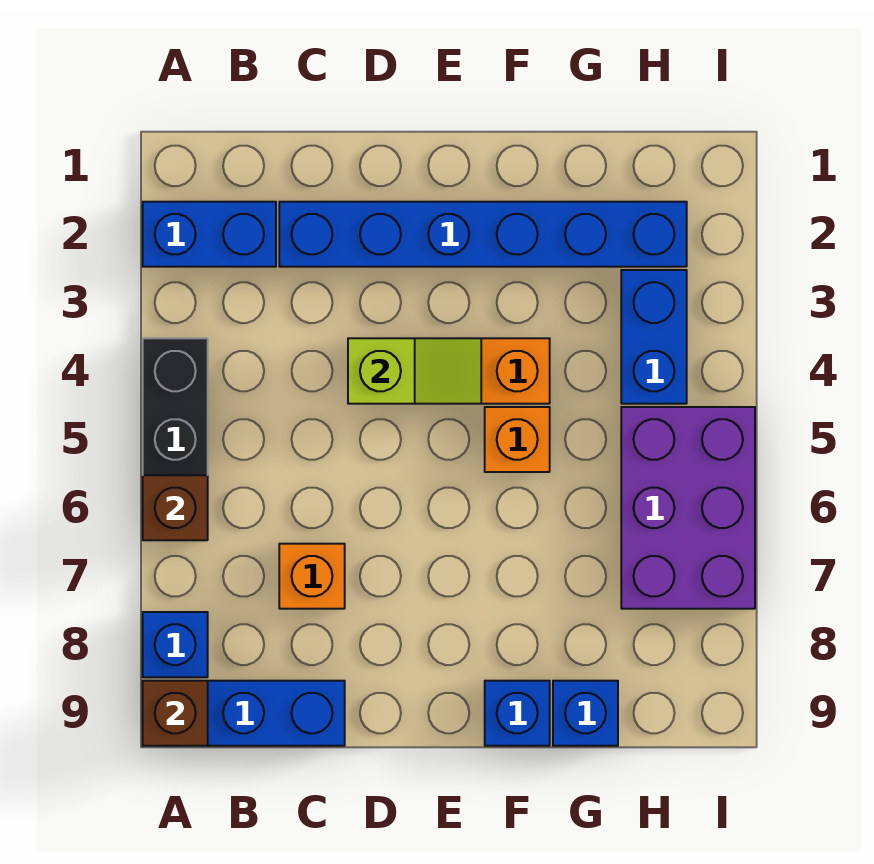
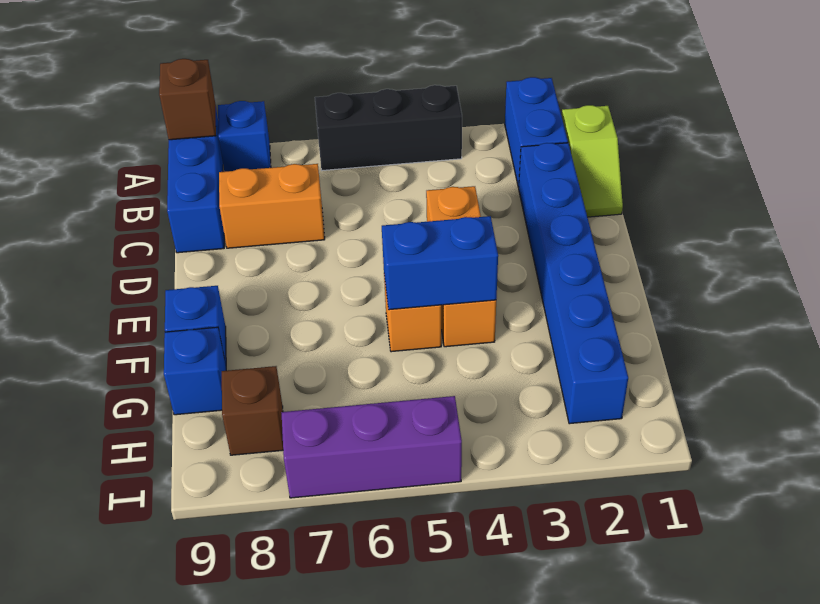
brown 1x1 brick [143,475,208,540] -> brown 1x1 brick moved to [222,366,283,455]
orange 1x1 brick [279,544,345,609] -> orange 1x2 brick [219,164,325,248]
lime 1x2 slope [348,338,481,404] -> lime 1x2 slope moved to [562,105,623,217]
blue 1x2 brick [621,270,687,404] -> blue 1x2 brick moved to [382,216,498,310]
purple 2x3 brick [621,407,755,609] -> purple 1x3 brick [281,396,462,498]

